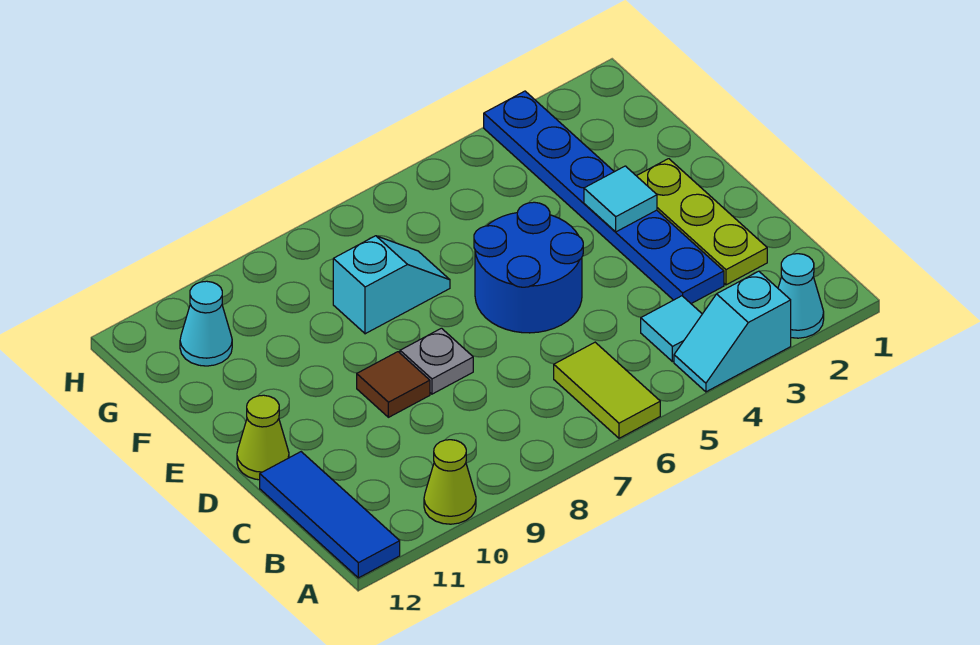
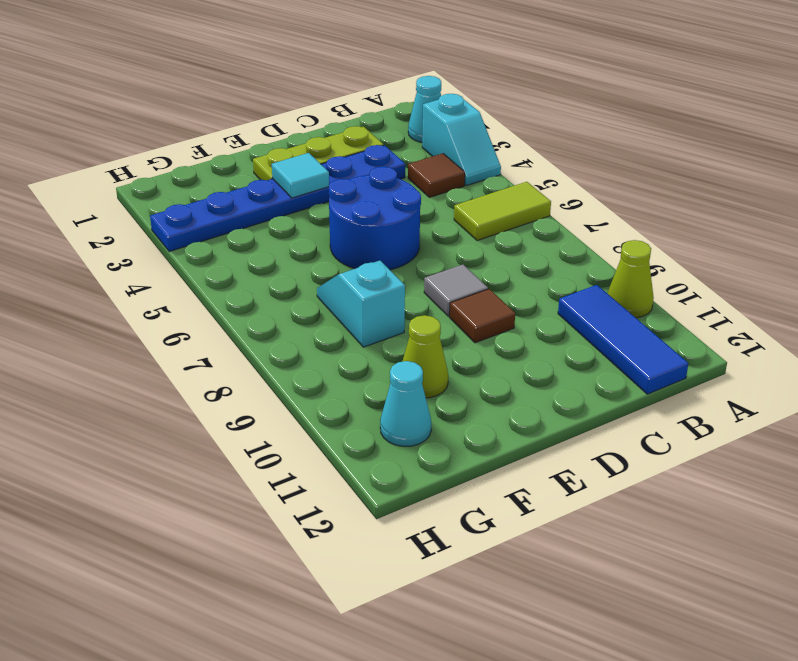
blue 1x3 tile [260,452,400,578] -> blue 1x3 tile turned to [558,285,688,394]
cyan 1x1 tile [641,296,702,362] -> brown 1x1 tile [408,153,465,197]
grey 1x1 plate [400,328,473,394] -> grey 1x1 tile [424,264,488,316]
lime 1x1 cone [237,395,289,480] -> lime 1x1 cone moved to [402,315,448,398]

